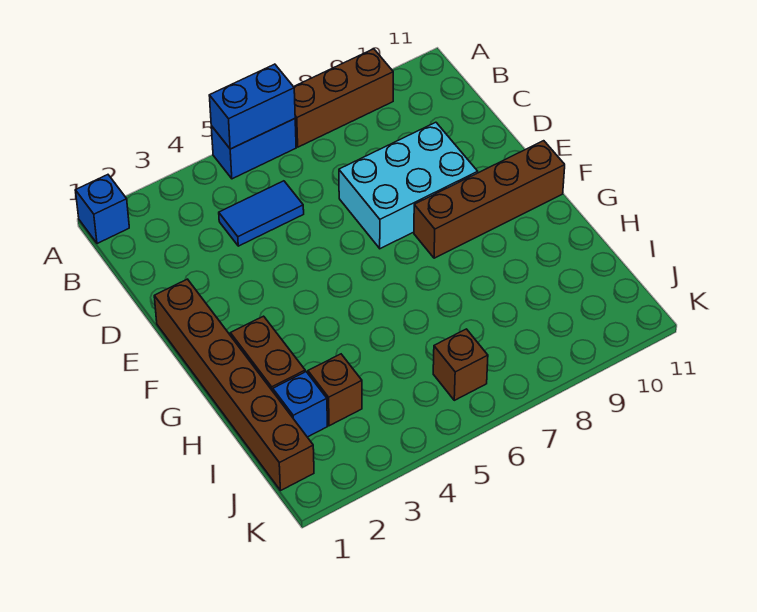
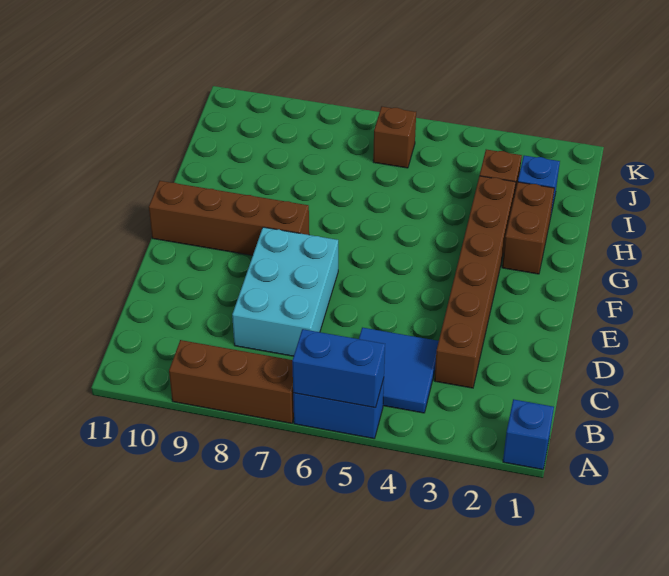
blue 1x2 tile [219,181,304,246] -> blue 2x2 tile [359,328,439,413]
cyan 2x3 brick [339,122,478,249] -> cyan 2x3 brick turned to [232,227,338,356]
brown 1x6 brick [154,279,314,490] -> brown 1x6 brick moved to [434,176,516,388]

